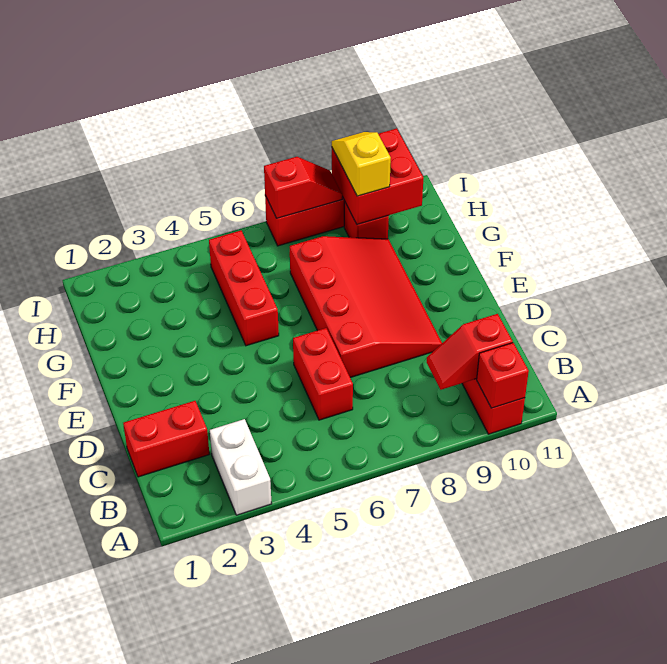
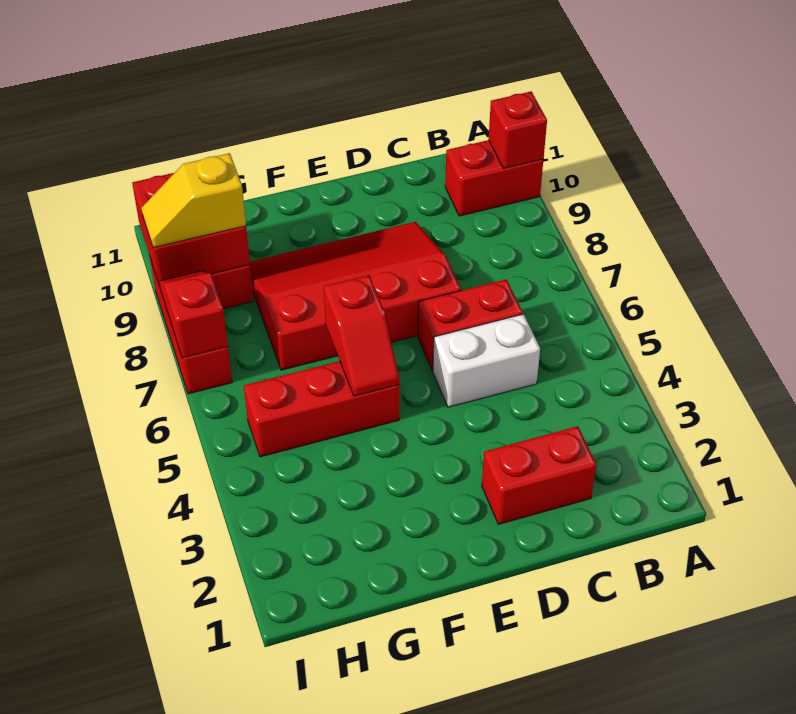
white 1x2 brick [210,419,272,515] -> white 1x2 brick moved to [433,314,540,407]
red 1x2 slope [427,314,513,390] -> red 1x2 slope moved to [324,275,400,396]
red 1x2 brick [123,401,209,477] -> red 1x2 brick turned to [482,426,596,524]

